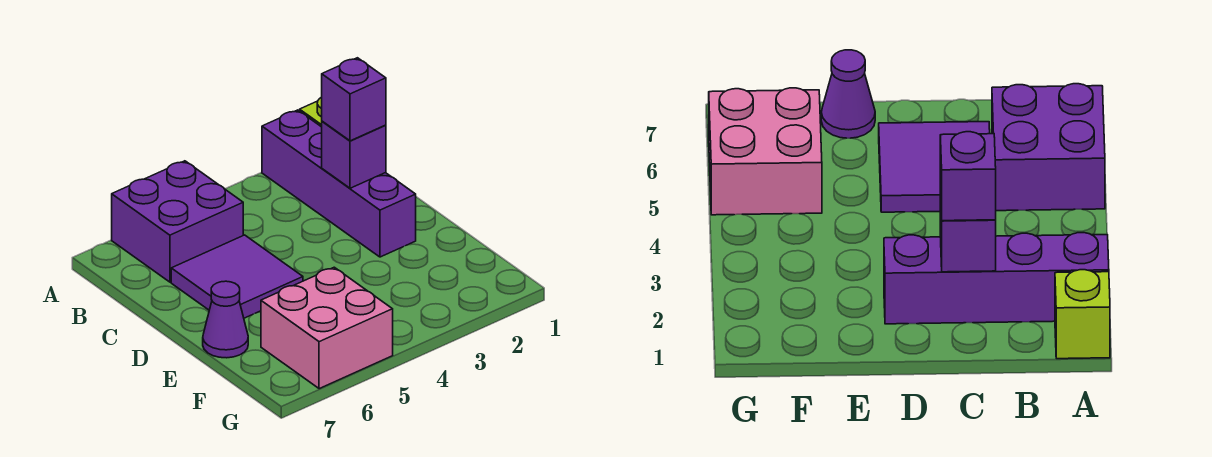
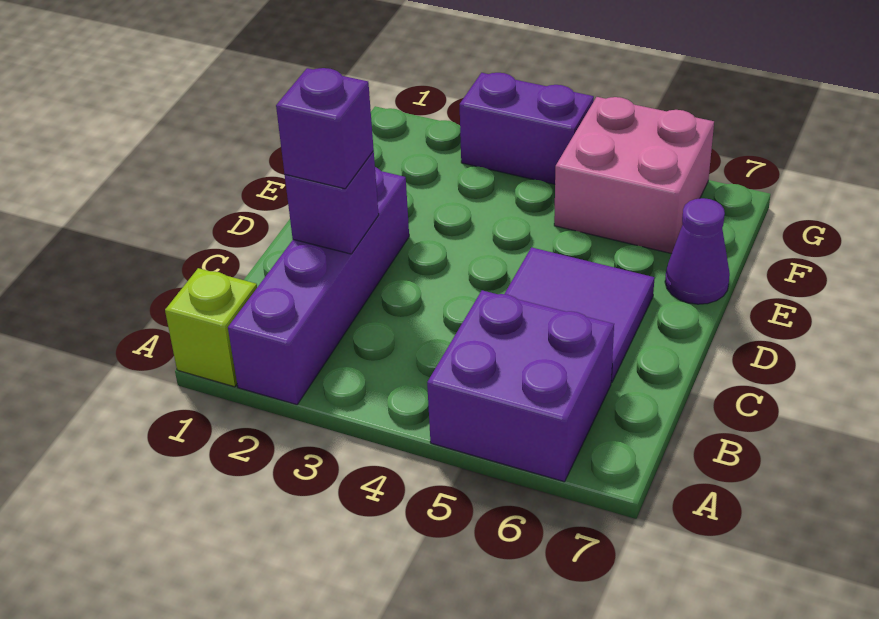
none -> purple 1x2 brick [459,73,594,184]

